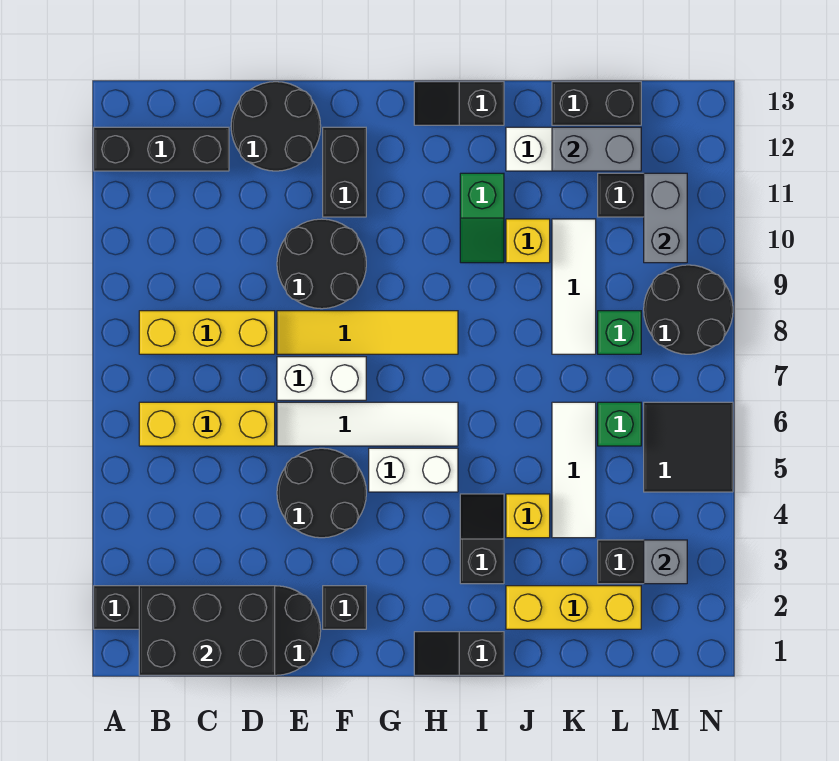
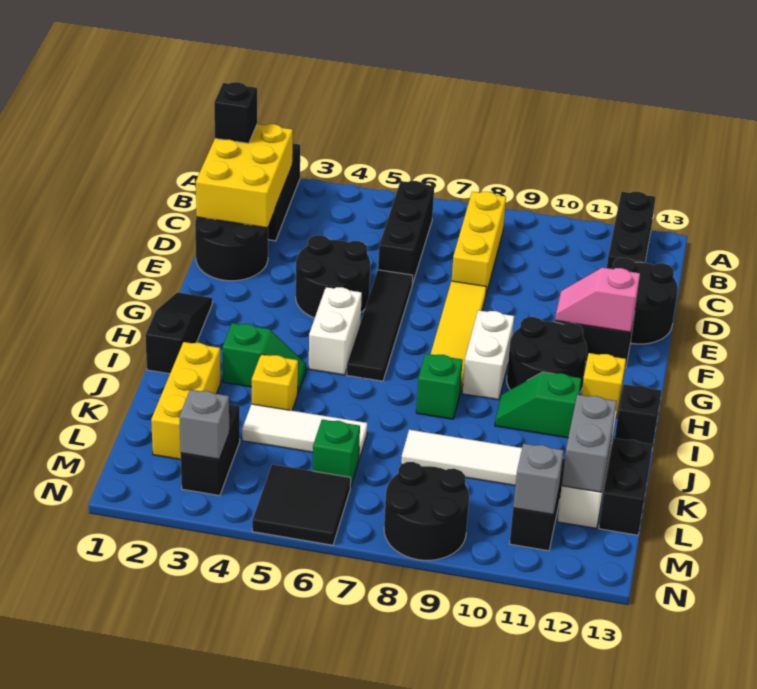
black 2x3 brick [139,586,275,675] -> yellow 2x3 brick [196,124,293,228]
yellow 1x3 brick [139,402,275,446] -> black 1x3 brick [378,181,434,285]
white 1x4 tile [277,402,458,446] -> black 1x4 tile [347,270,413,381]
white 1x2 brick [277,357,366,400] -> white 1x2 brick moved to [462,310,514,400]
black 2x2 round brick [277,219,366,309] -> black 2x2 round brick moved to [507,317,587,392]
black 1x1 brick [323,586,366,629] -> black 1x1 brick moved to [214,82,257,143]
none -> pink 1x2 slope [555,268,640,332]
black 1x2 slope [414,632,504,675] -> black 1x3 slope [145,292,212,374]
black 1x2 slope [460,494,504,584] -> green 1x2 slope [223,323,306,393]
yellow 1x1 brick [506,219,550,263] -> yellow 1x1 brick moved to [581,353,626,418]
green 1x1 brick [598,311,641,354] -> green 1x1 brick moved to [416,354,463,419]
grey 1x2 brick [644,173,687,263] -> grey 1x1 brick [513,444,564,515]

